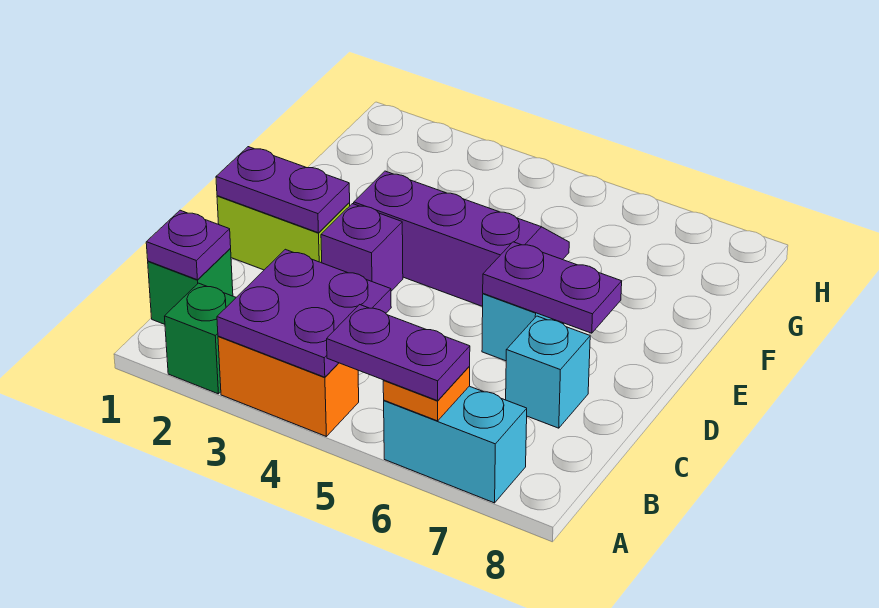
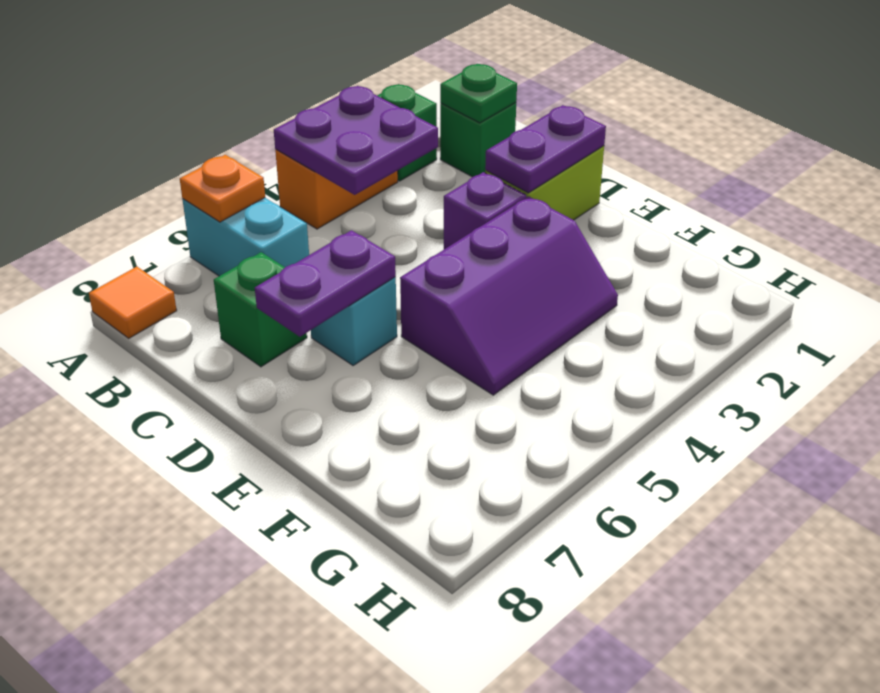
purple 1x2 plate [327,305,470,401] -> none
cyan 1x2 brick [384,386,527,503] -> cyan 1x2 brick turned to [182,198,309,276]
none -> orange 1x1 tile [89,267,177,338]
purple 1x1 plate [146,210,231,280] -> green 1x1 plate [440,64,517,123]
cyan 1x1 brick [506,316,590,428] -> green 1x1 brick [214,252,307,367]

